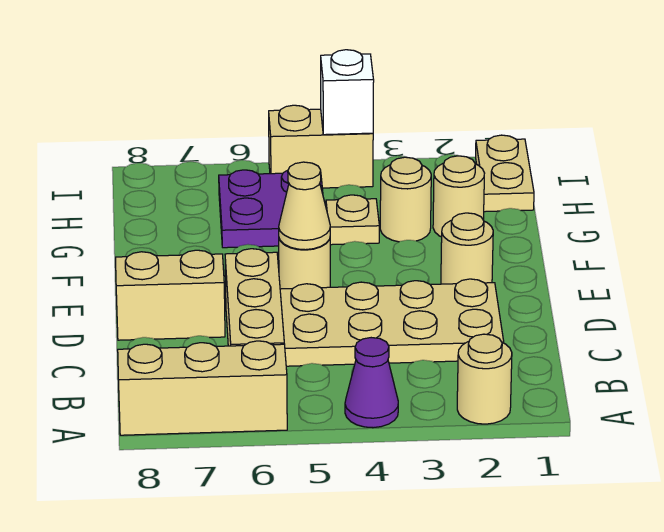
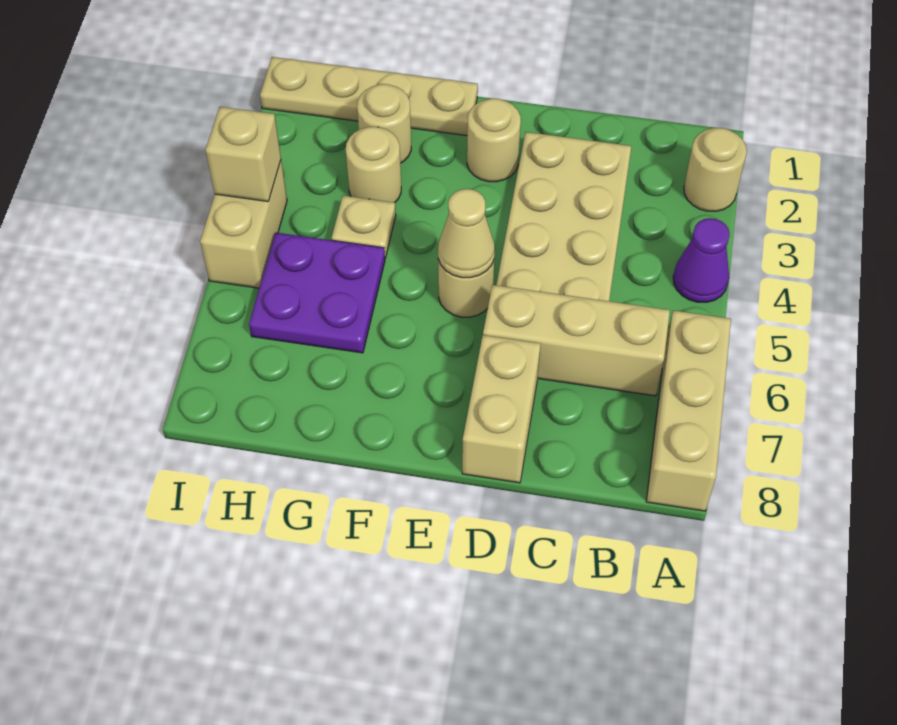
tan 1x2 plate [476,135,534,212] -> tan 1x4 plate [260,57,478,136]
white 1x1 brick [321,50,374,135] -> tan 1x1 brick [205,107,281,202]

